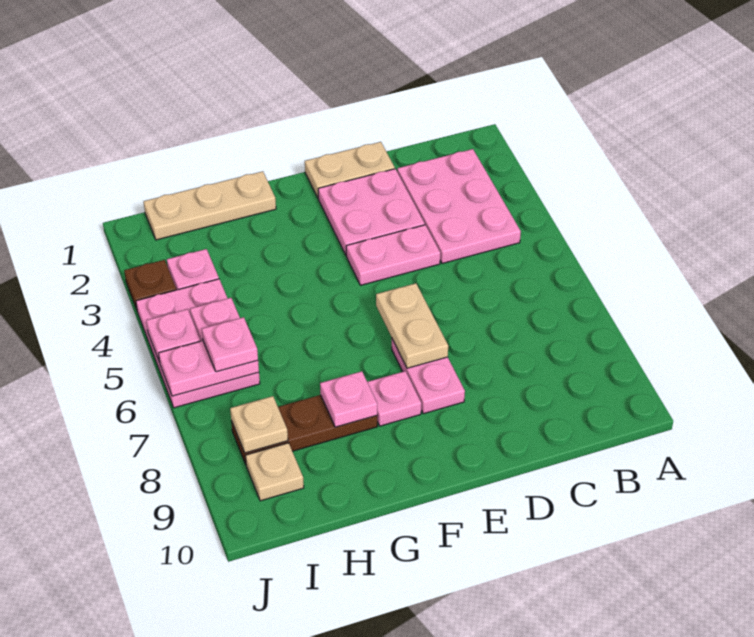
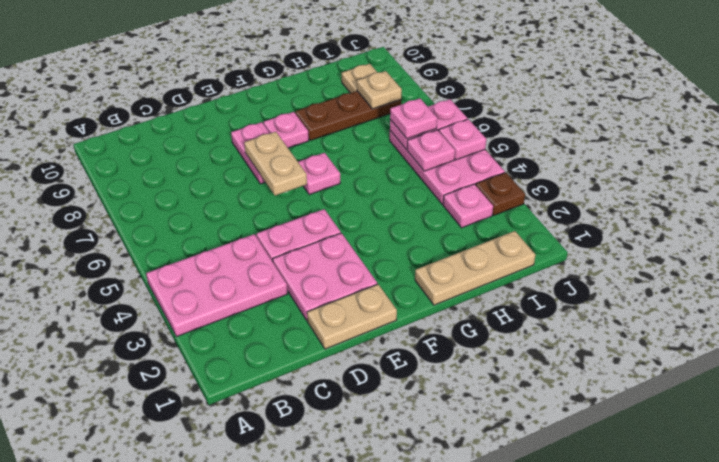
pink 2x3 plate [397,149,521,263] -> pink 2x3 plate turned to [146,234,287,337]
pink 1x1 plate [320,371,377,427] -> pink 1x1 plate moved to [298,153,340,195]

